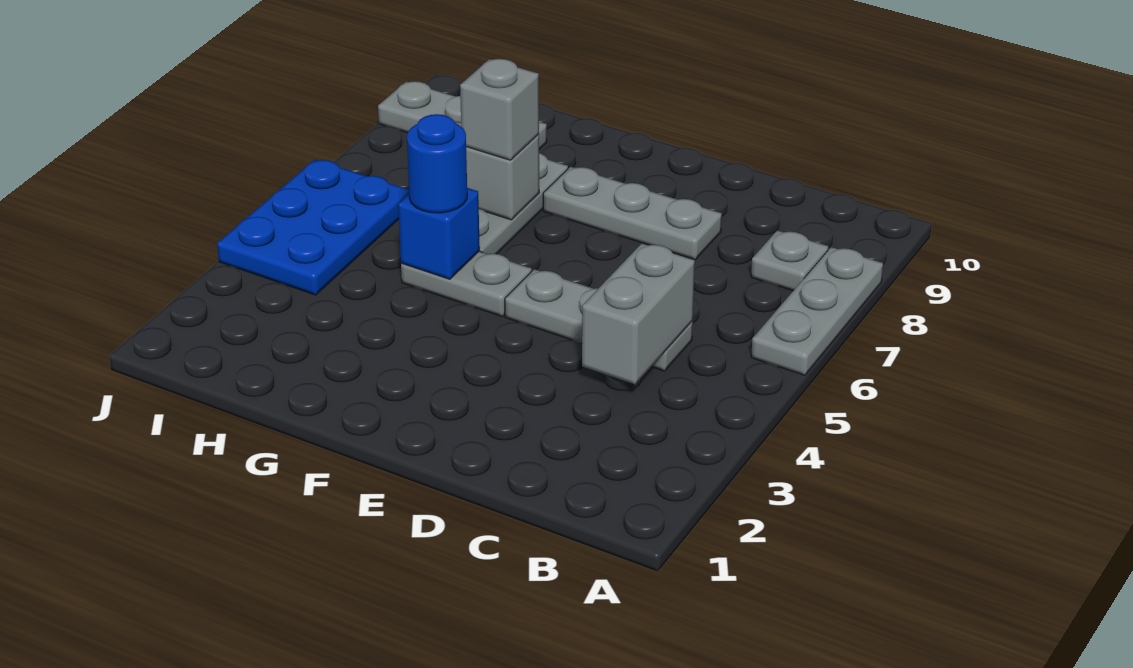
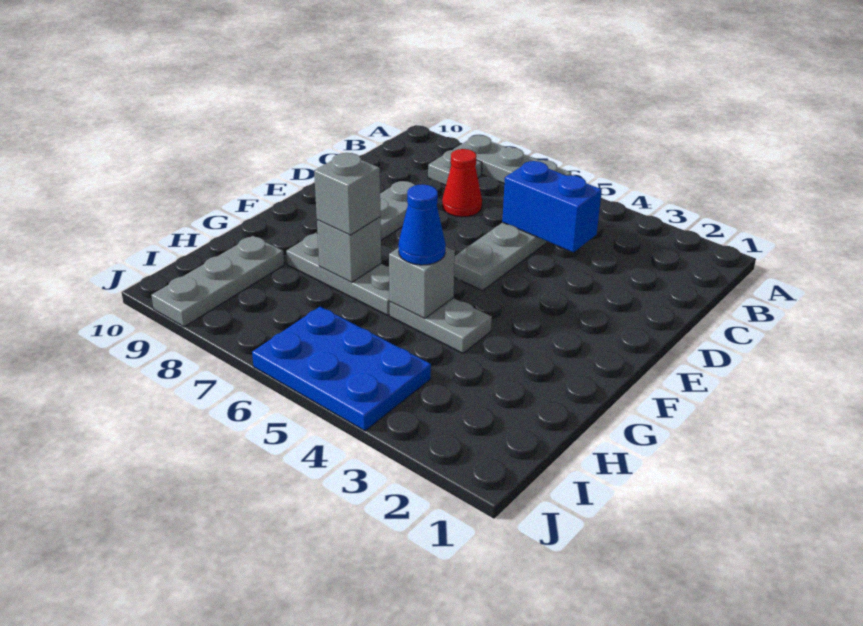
grey 1x2 brick [582,243,695,384] -> blue 1x2 brick [502,161,602,252]
none -> red 1x1 cone [442,149,482,217]
grey 1x2 plate [401,251,532,317] -> grey 1x2 plate turned to [390,298,492,353]
blue 1x1 brick [398,188,480,279] -> grey 1x1 brick [389,247,455,319]
blue 1x1 round brick [407,114,467,213] -> blue 1x1 cone [399,185,446,265]

